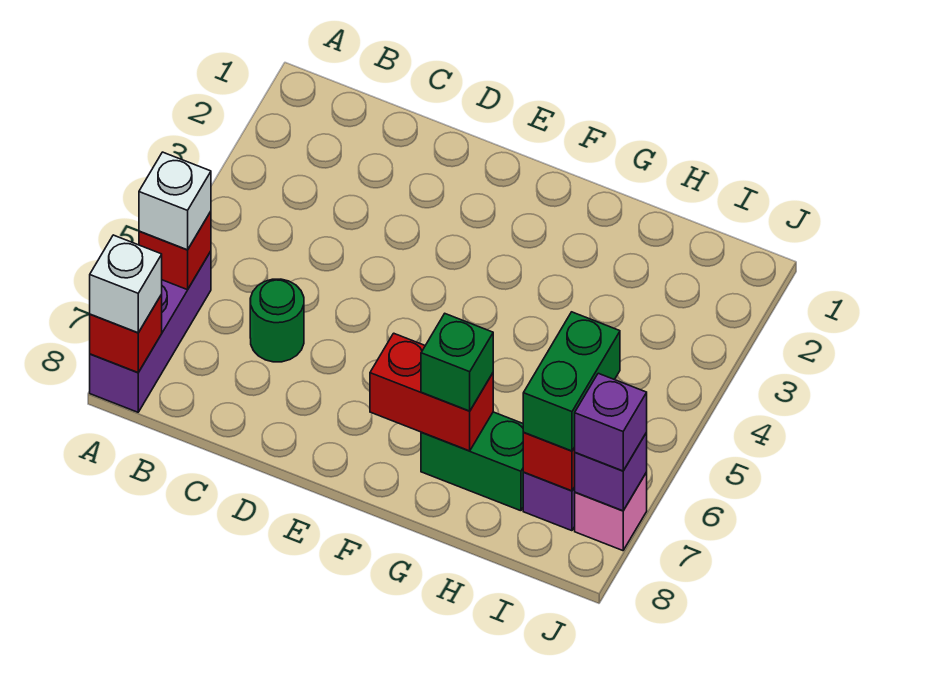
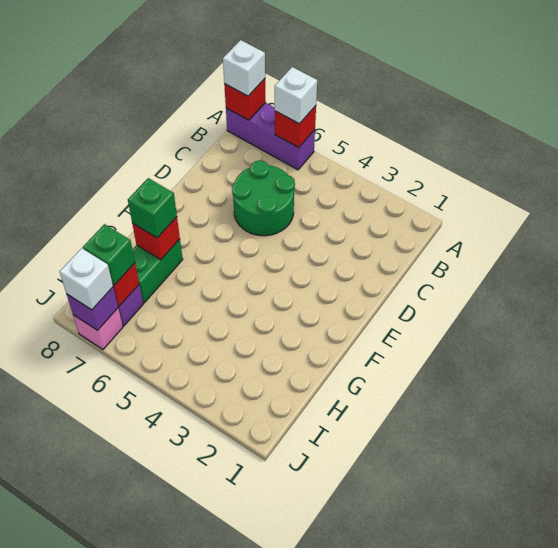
green 1x1 round brick [250,279,304,362] -> green 2x2 round brick [232,160,295,236]
red 1x2 brick [370,333,493,451] -> red 1x1 brick [132,217,180,260]
green 1x2 brick [523,312,620,451] -> green 1x1 brick [83,224,135,285]
purple 1x1 brick [575,373,647,471] -> white 1x1 brick [60,248,113,310]

